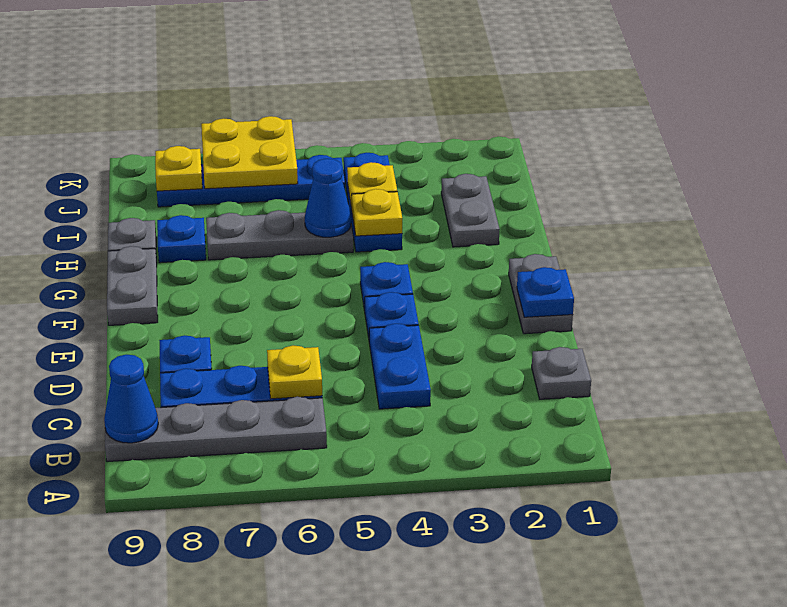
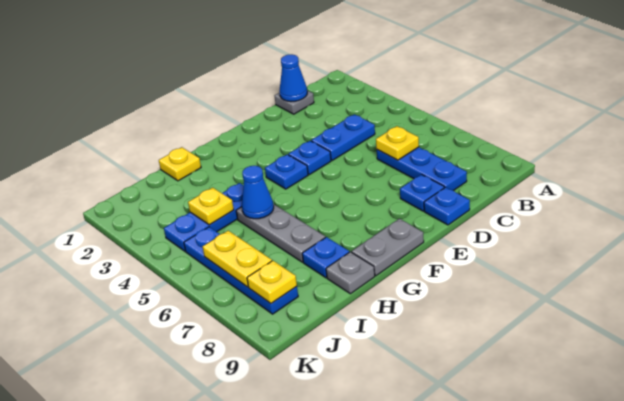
grey 1x4 plate [105,397,327,462] -> none
blue 1x1 cone [104,355,158,443] -> blue 1x1 cone moved to [279,55,307,102]
grey 1x2 plate [509,254,573,334] -> none
blue 1x1 plate [517,267,574,317] -> blue 1x1 plate moved to [424,187,470,225]
grey 1x2 plate [441,174,500,247] -> none
yellow 1x1 plate [351,189,402,236] -> yellow 1x1 plate moved to [159,147,201,181]
yellow 2x2 plate [201,116,298,189] -> yellow 1x2 plate [203,231,272,287]

